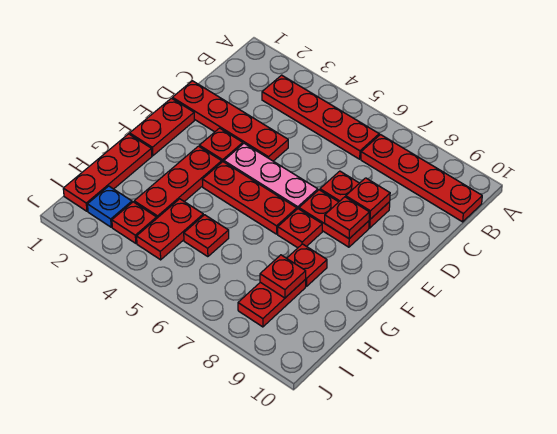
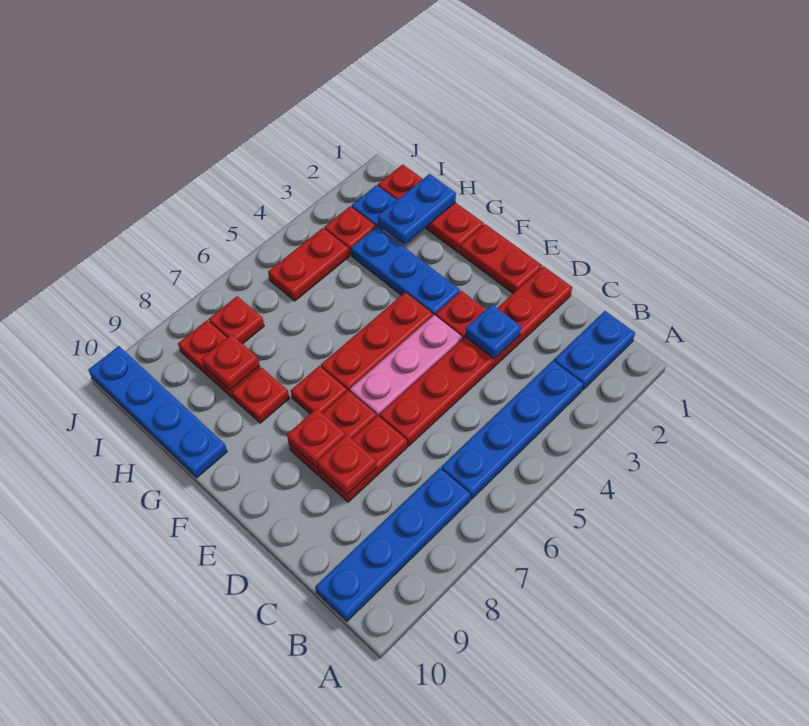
none -> blue 1x2 plate [554,311,635,390]
red 1x4 plate [262,75,379,159] -> blue 1x4 plate [441,361,583,499]
red 1x4 plate [361,135,482,222] -> blue 1x4 plate [315,468,471,621]
red 1x4 plate [172,81,288,161] -> red 1x6 plate [379,266,572,446]
none -> blue 1x1 plate [465,305,521,359]
red 1x3 plate [134,146,222,218] -> blue 1x3 plate [351,227,460,316]
none -> blue 1x4 plate [88,346,227,478]
none -> blue 1x2 plate [378,174,456,245]
red 1x2 plate [137,199,203,260] -> red 1x2 plate turned to [268,228,349,301]
red 1x1 plate [184,215,229,257] -> red 1x1 plate moved to [209,296,264,344]

